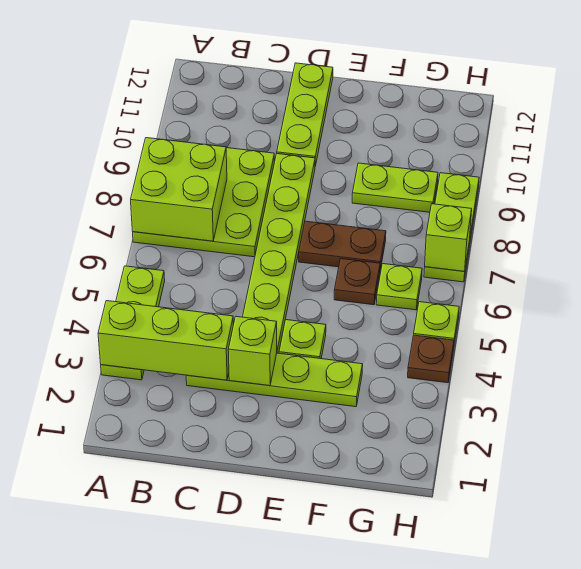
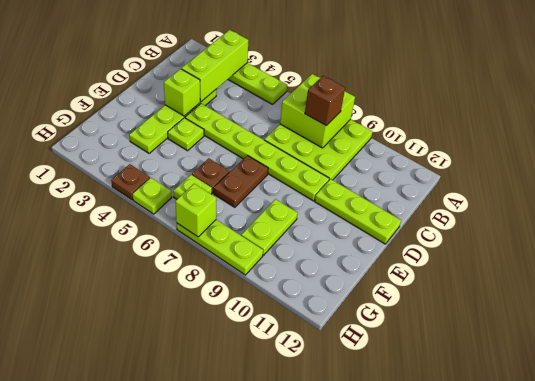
none -> brown 1x1 brick [305,76,345,126]

